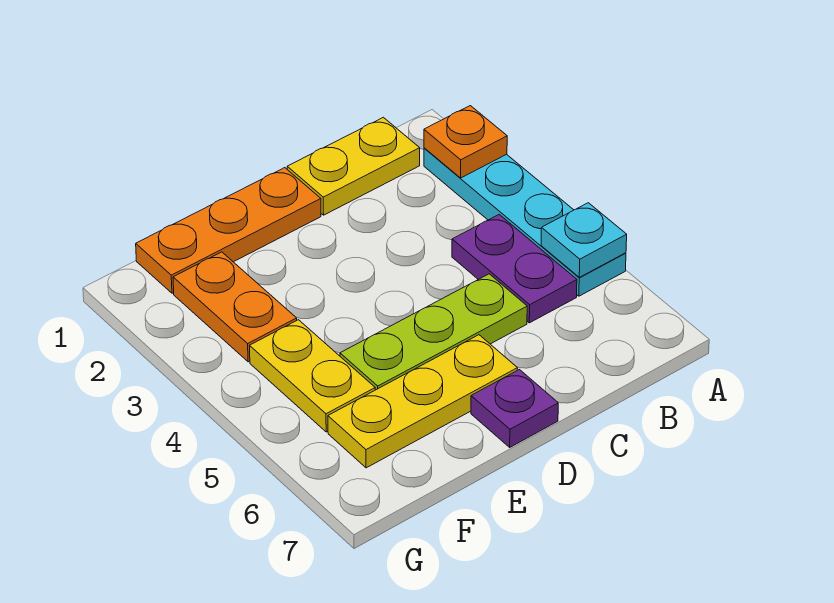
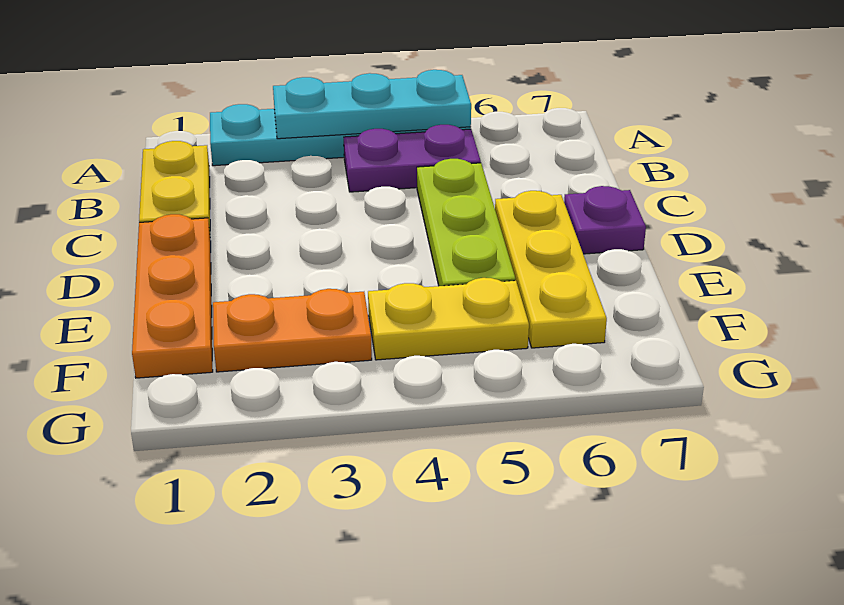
orange 1x1 plate [424,106,507,178] -> none
cyan 1x1 plate [541,203,627,277] -> cyan 1x3 plate [273,70,471,139]

